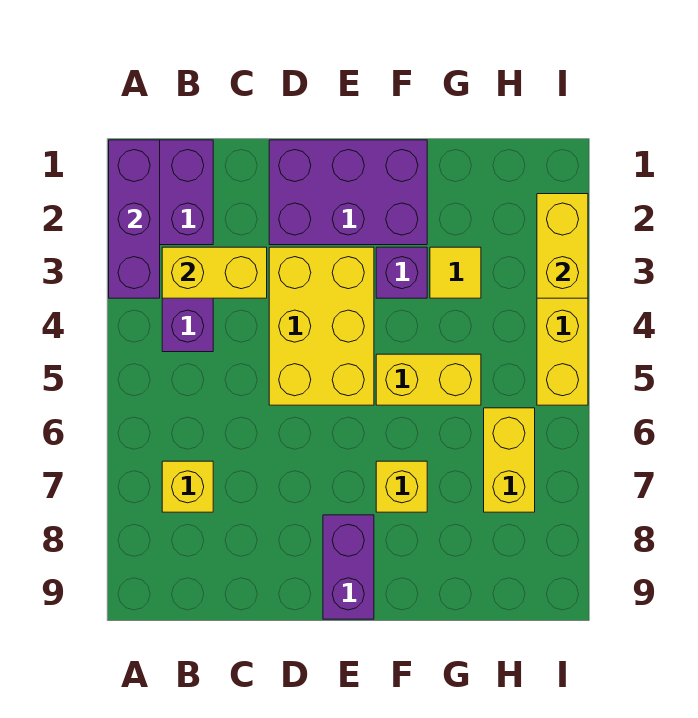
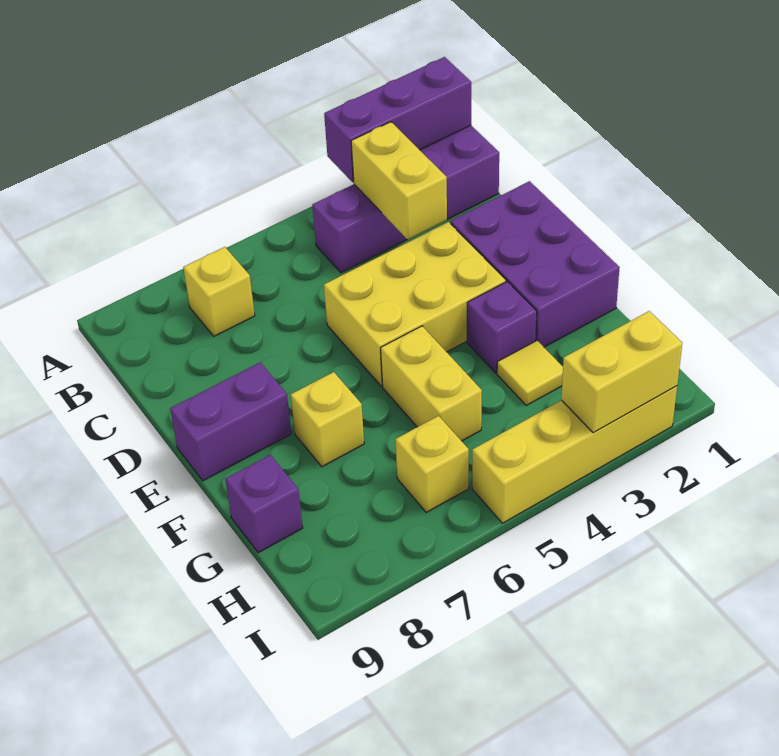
none -> purple 1x1 brick [225,455,303,553]
yellow 1x2 brick [484,408,535,512] -> yellow 1x1 brick [395,416,469,512]

